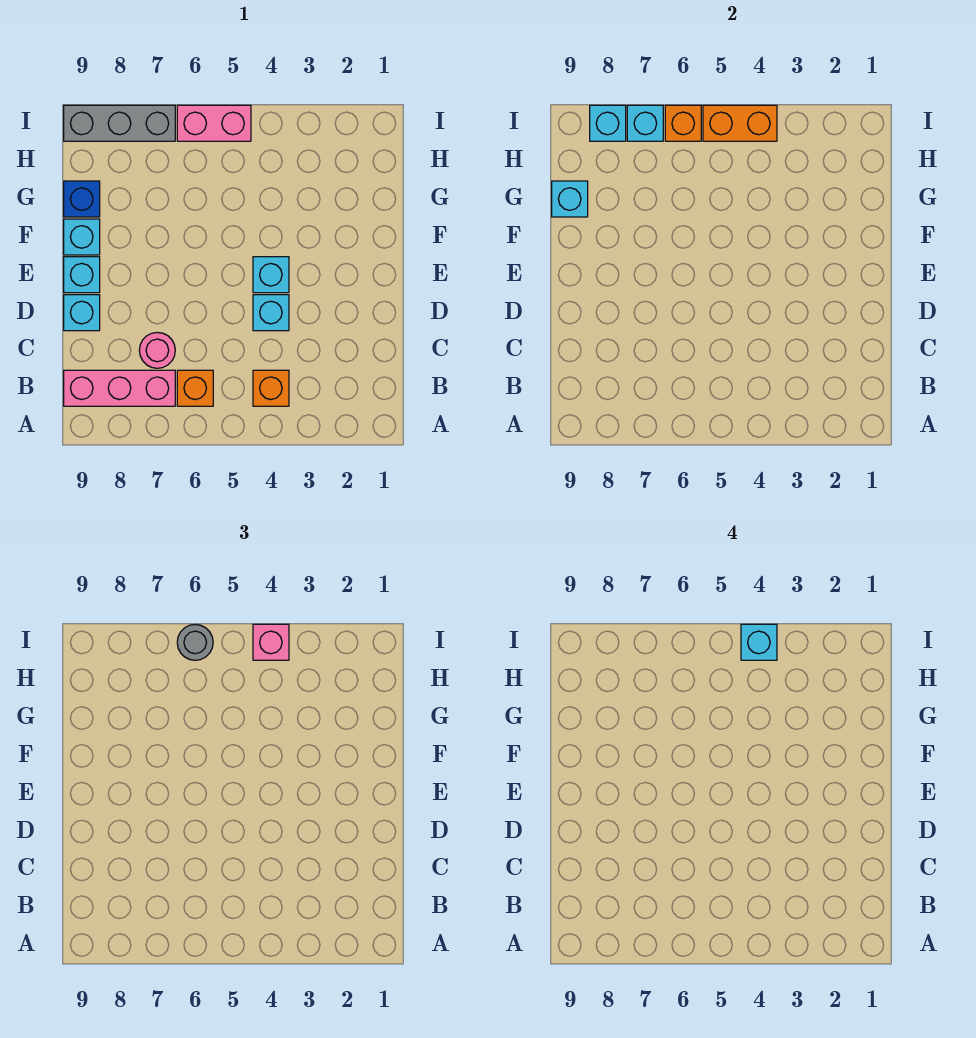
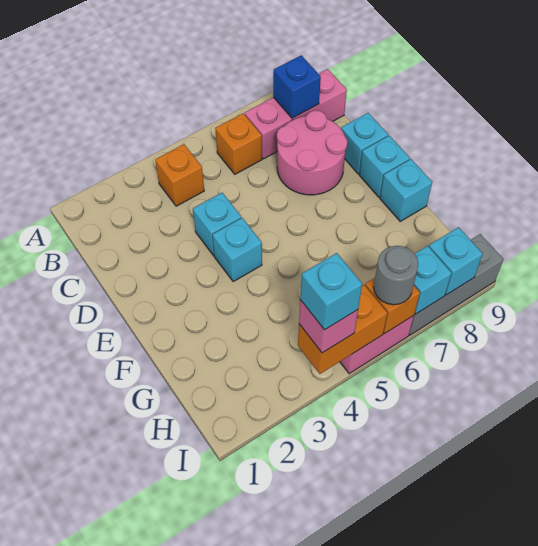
pink 1x1 round brick [139,332,175,368] -> pink 2x2 round brick [277,110,347,195]
blue 1x1 brick [64,181,100,217] -> blue 1x1 brick moved to [273,55,321,118]
cyan 1x1 brick [552,181,588,217] -> none

